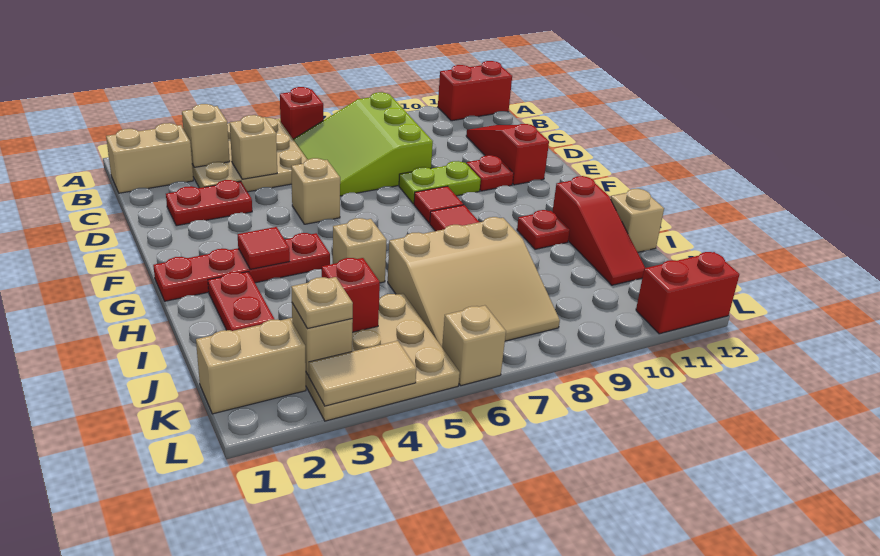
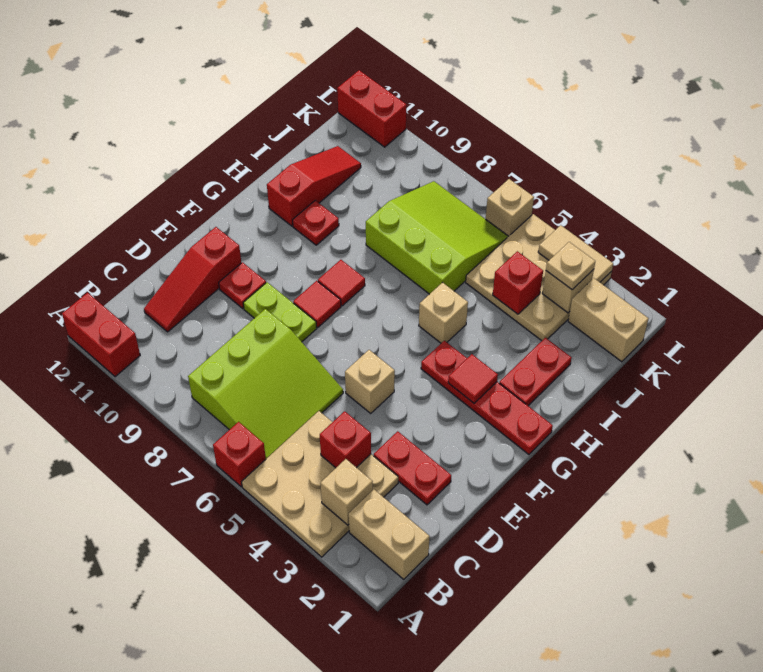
tan 1x1 brick [230,115,277,179] -> red 1x1 brick [320,411,371,468]
tan 3x3 slope [388,217,560,347] -> lime 3x3 slope [366,181,509,294]
tan 1x1 brick [611,189,664,252] -> none

